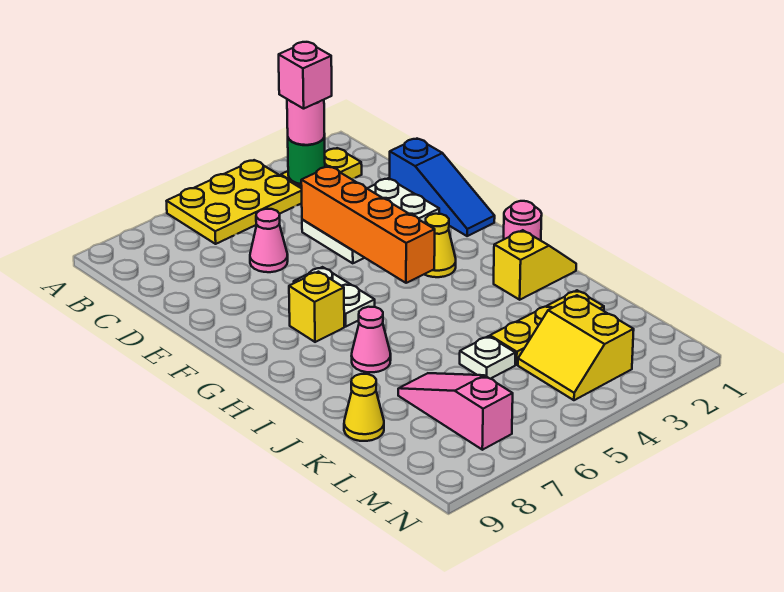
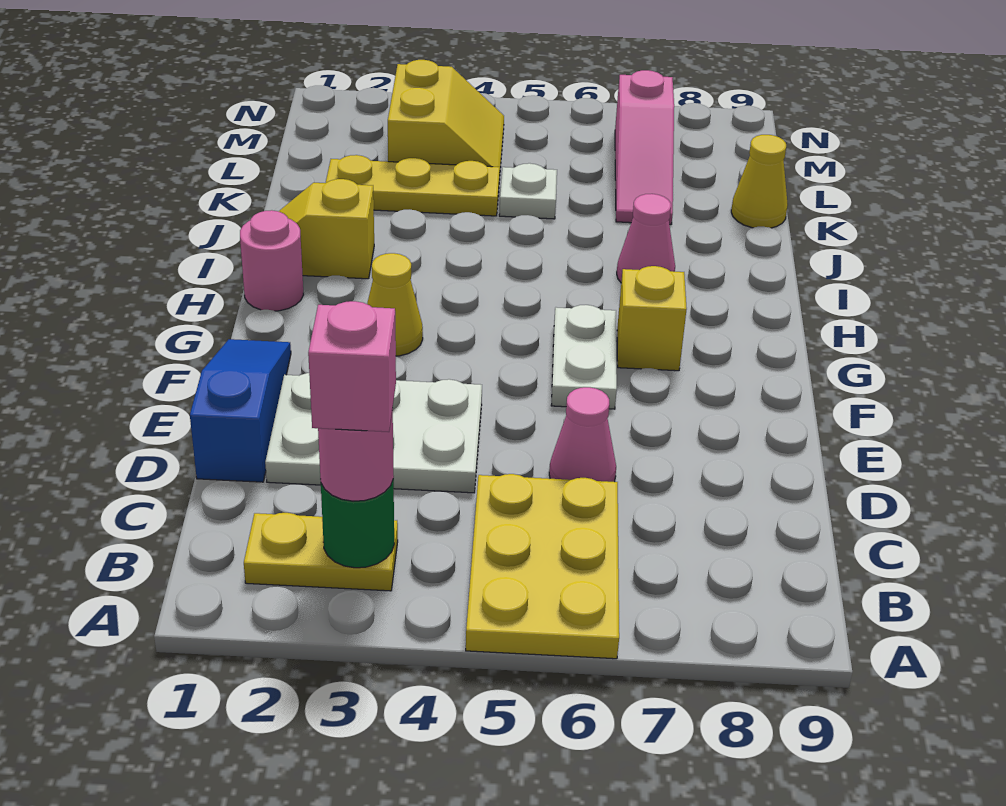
yellow 2x3 plate [167,160,302,244] -> yellow 2x3 plate turned to [466,474,619,659]
orange 1x4 brick [301,166,435,283] -> none

